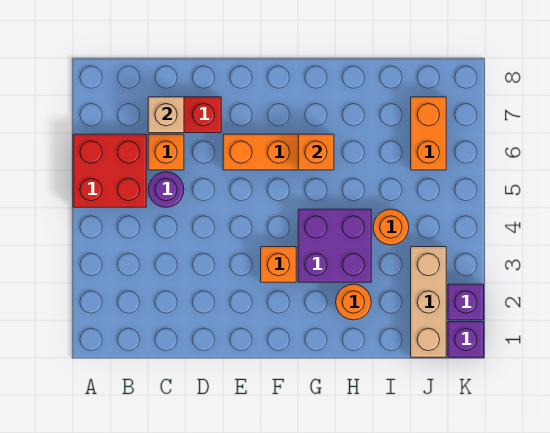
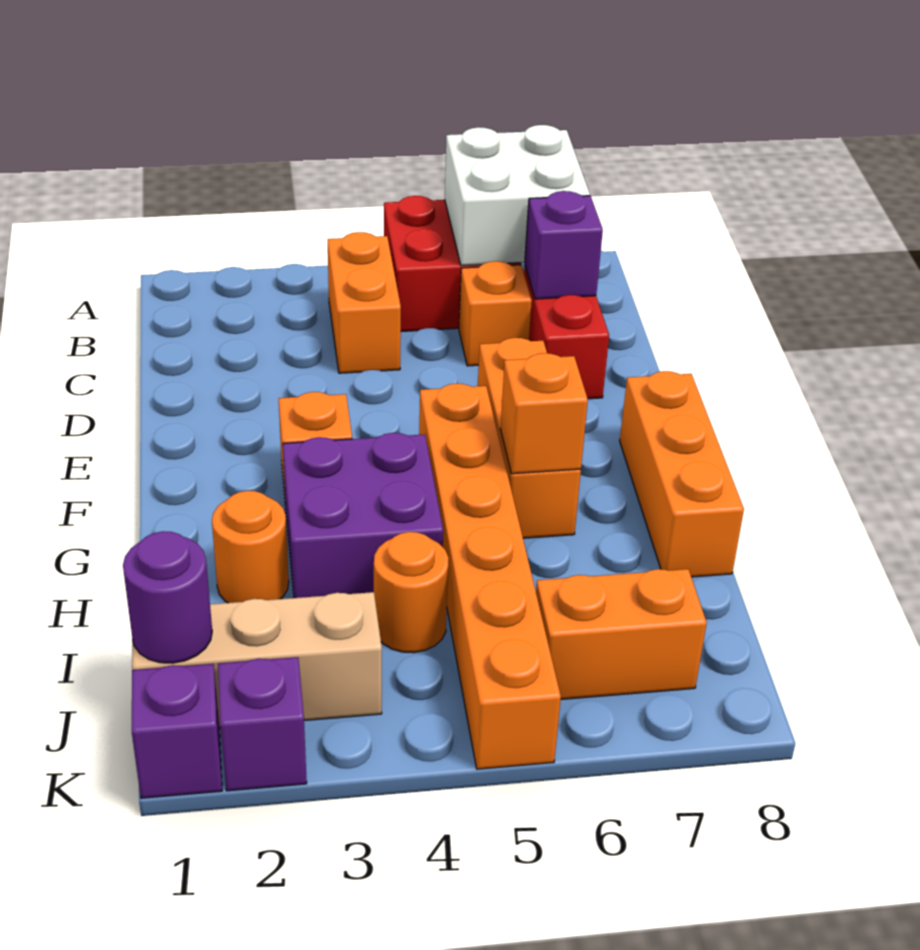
none -> white 2x2 brick [445,125,590,266]
none -> orange 1x2 brick [328,232,401,373]
purple 1x1 round brick [148,172,184,207] -> purple 1x1 round brick moved to [123,531,212,663]
tan 1x1 brick [148,97,184,133] -> purple 1x1 brick [525,191,603,299]
none -> orange 1x6 brick [419,384,561,769]
none -> orange 1x3 brick [620,371,744,577]

